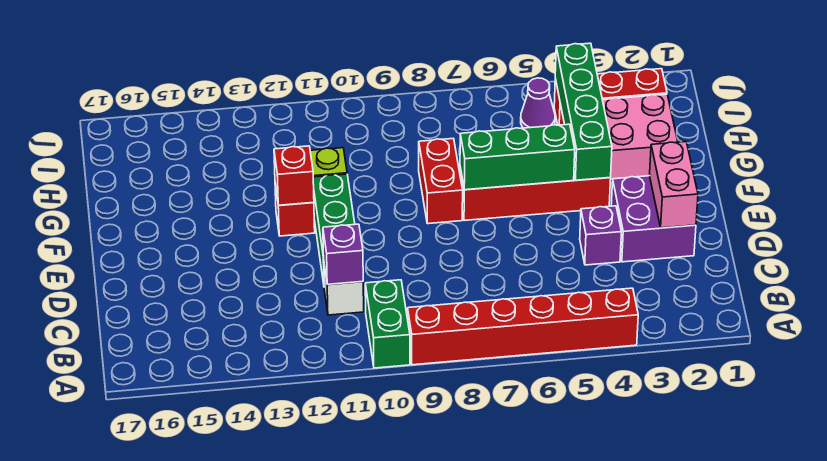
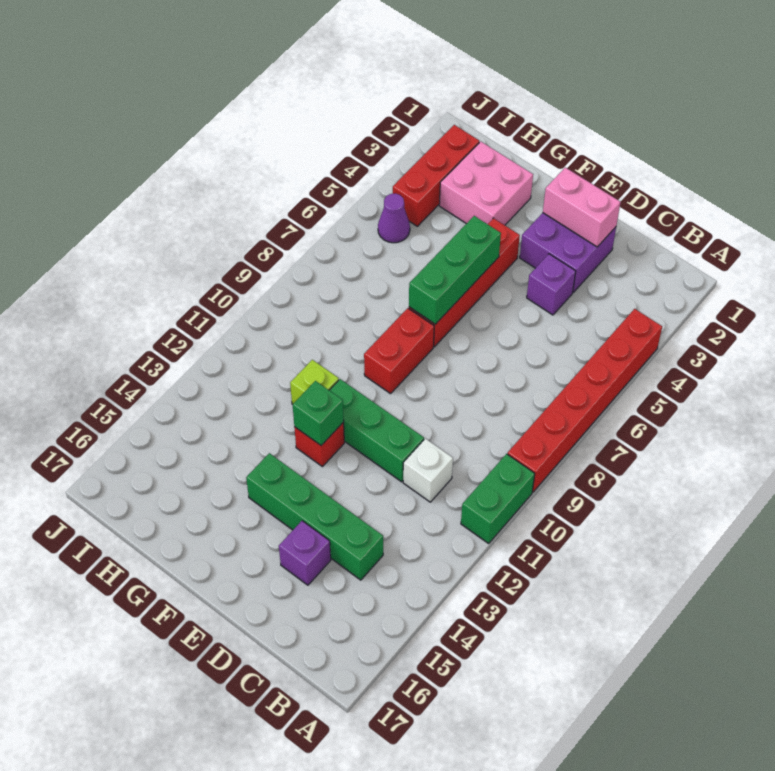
green 1x2 brick [365,280,410,368] -> green 1x2 brick turned to [461,454,535,543]
purple 1x1 brick [323,224,363,284] -> purple 1x1 brick moved to [279,521,331,585]
green 1x4 brick [555,43,612,180] -> green 1x4 brick moved to [246,453,383,580]
red 1x2 brick [419,139,463,224] -> red 1x2 brick turned to [364,308,434,394]
red 1x1 brick [274,146,314,205] -> green 1x1 brick [293,381,344,445]

